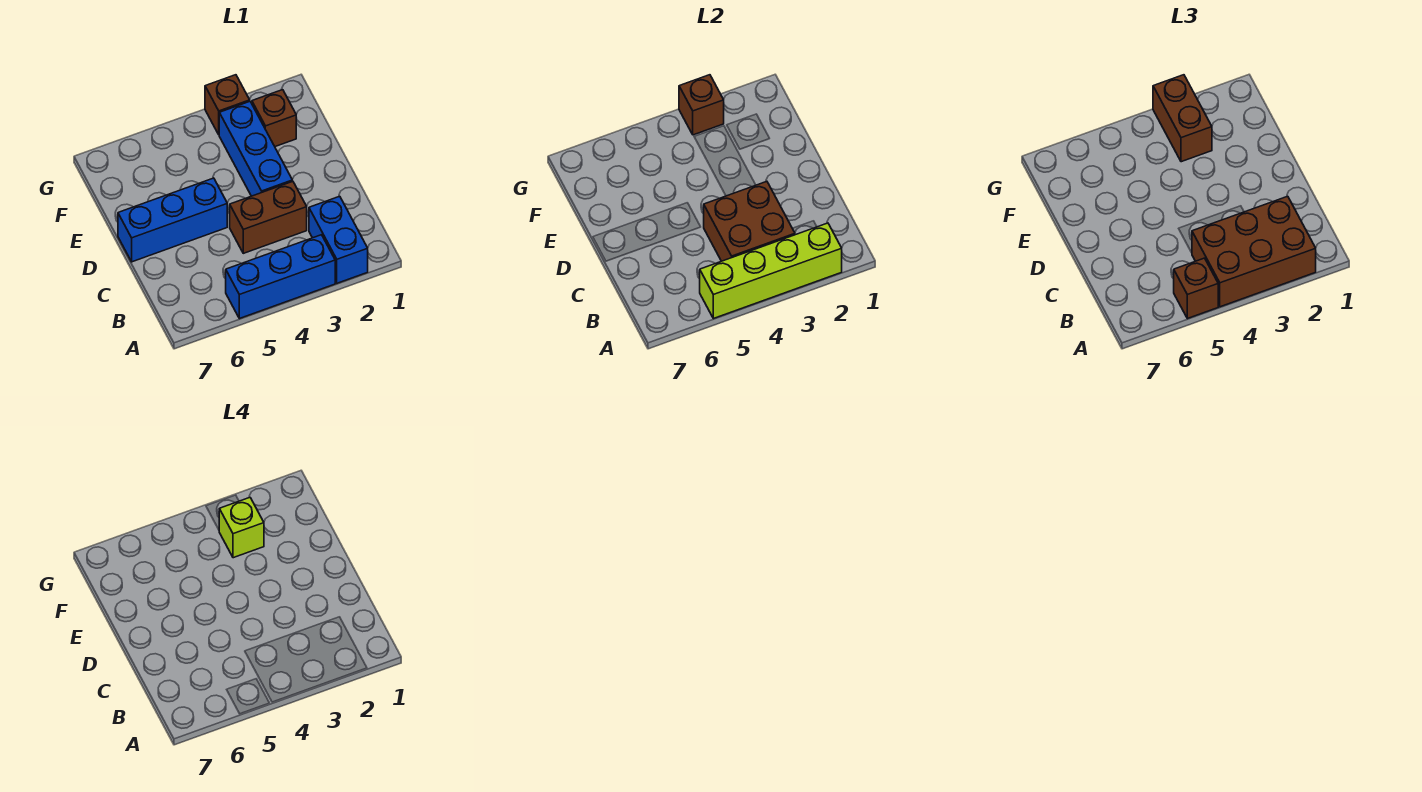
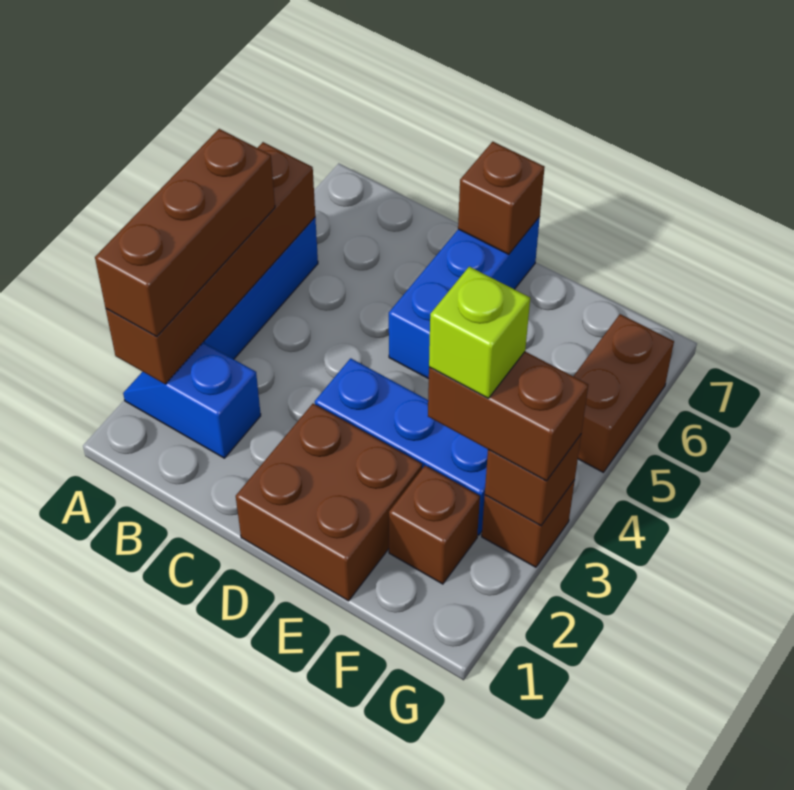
blue 1x2 brick [309,196,368,283] -> blue 1x2 slope [123,343,261,458]
lime 1x4 brick [700,223,842,319] -> brown 1x4 brick [106,142,315,384]
brown 2x3 brick [1192,196,1316,307] -> brown 1x3 brick [95,129,275,336]
brown 1x1 brick [1174,258,1218,319] -> brown 1x1 brick moved to [458,142,545,254]
brown 2x2 brick [704,181,795,261] -> brown 2x2 brick moved to [236,404,422,601]
brown 1x2 brick [230,181,307,253] -> brown 1x2 brick moved to [574,314,674,472]

